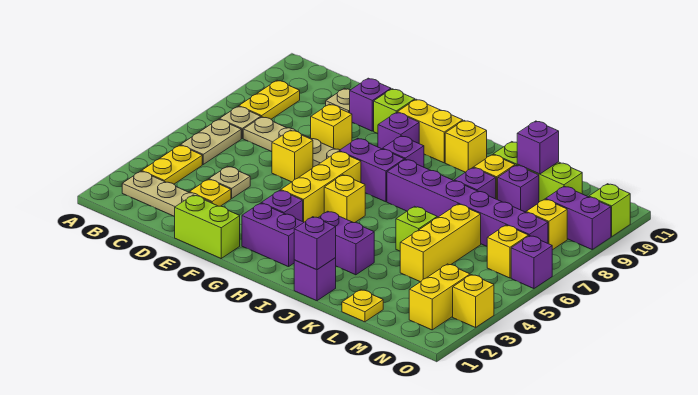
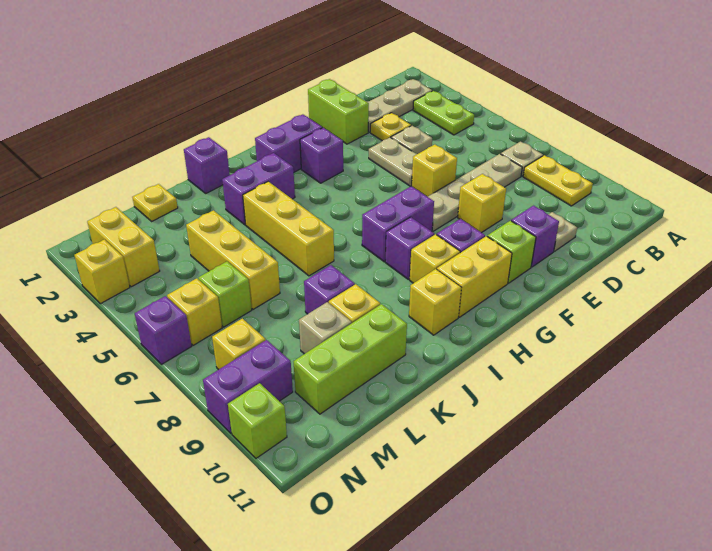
yellow 1x2 plate [142,145,202,184] -> lime 1x2 plate [413,91,474,135]
tan 1x2 plate [181,119,241,164] -> tan 1x2 plate moved to [369,138,417,186]
lime 1x2 brick [175,195,240,258] -> lime 1x2 brick turned to [308,79,369,144]
yellow 1x3 brick [281,151,361,222] -> yellow 1x3 brick moved to [243,182,334,276]
yellow 1x1 brick [324,175,365,223] -> yellow 1x1 brick moved to [410,234,460,283]
purple 1x6 brick [387,159,548,246] -> none
purple 1x1 brick [294,217,336,270] -> none
lime 1x1 brick [396,206,437,251] -> lime 1x1 brick moved to [198,261,252,327]
purple 1x1 brick [498,165,539,212] -> tan 1x1 brick [299,302,352,354]
purple 1x1 brick [517,121,559,174] -> none

